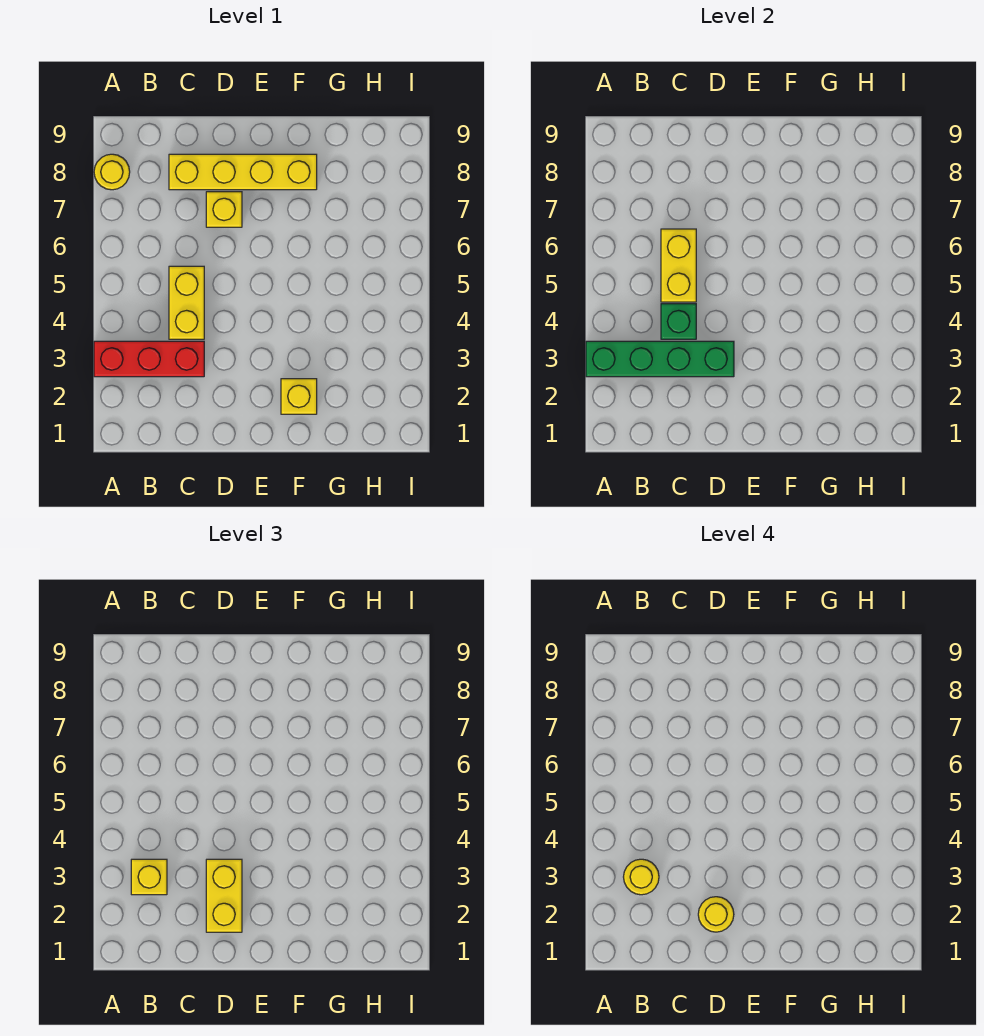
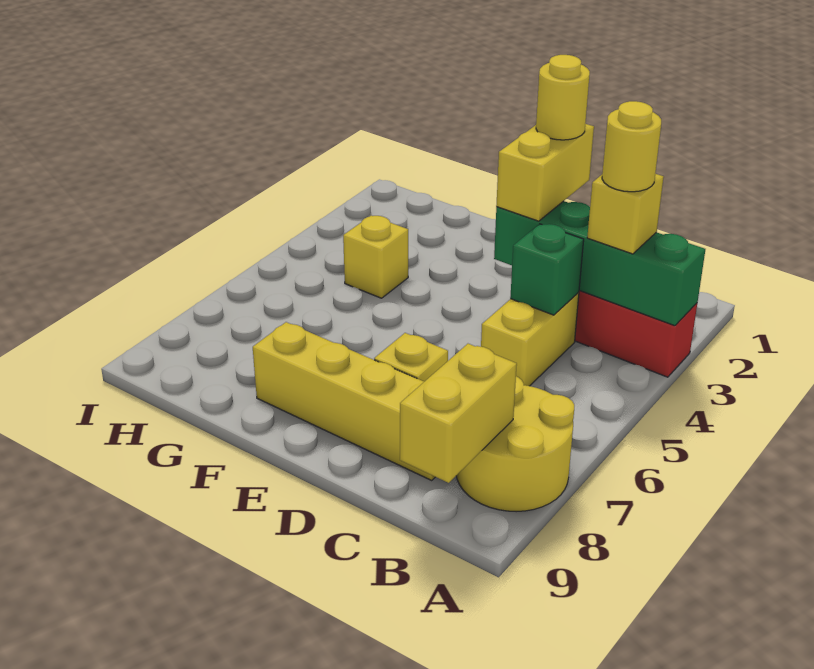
yellow 1x1 round brick [94,154,130,190] -> yellow 2x2 round brick [456,376,574,512]
yellow 1x2 brick [661,229,696,302] -> yellow 1x2 brick moved to [400,344,517,483]
yellow 1x1 brick [281,379,317,414] -> yellow 1x1 brick moved to [343,216,408,298]

